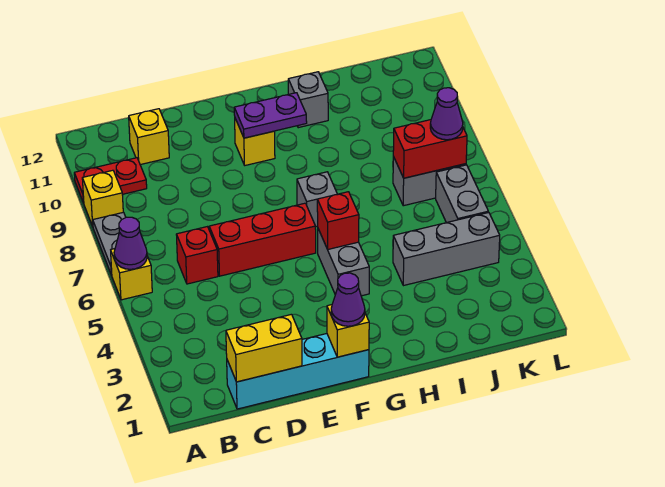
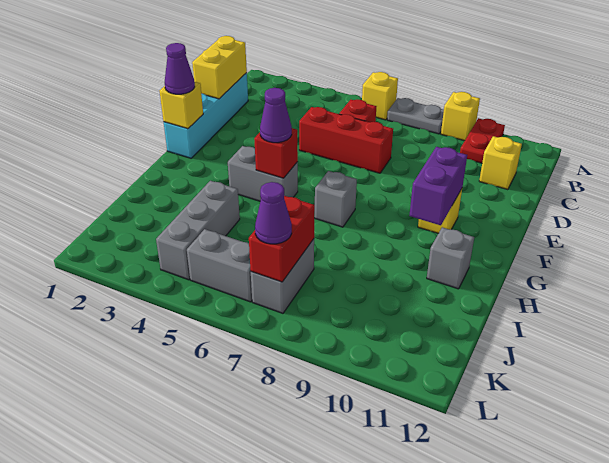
purple 1x1 cone [114,217,147,269] -> purple 1x1 cone moved to [260,88,292,143]
red 1x3 brick [209,203,316,276] -> red 1x3 brick turned to [299,107,393,173]
purple 1x2 plate [234,93,307,138] -> purple 1x2 brick [409,147,467,225]

